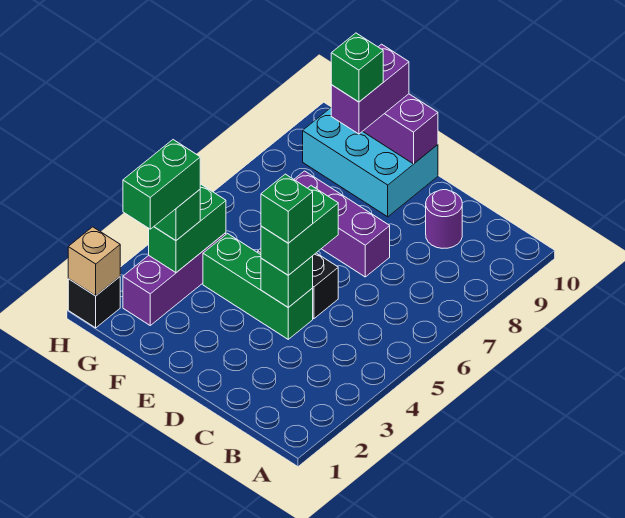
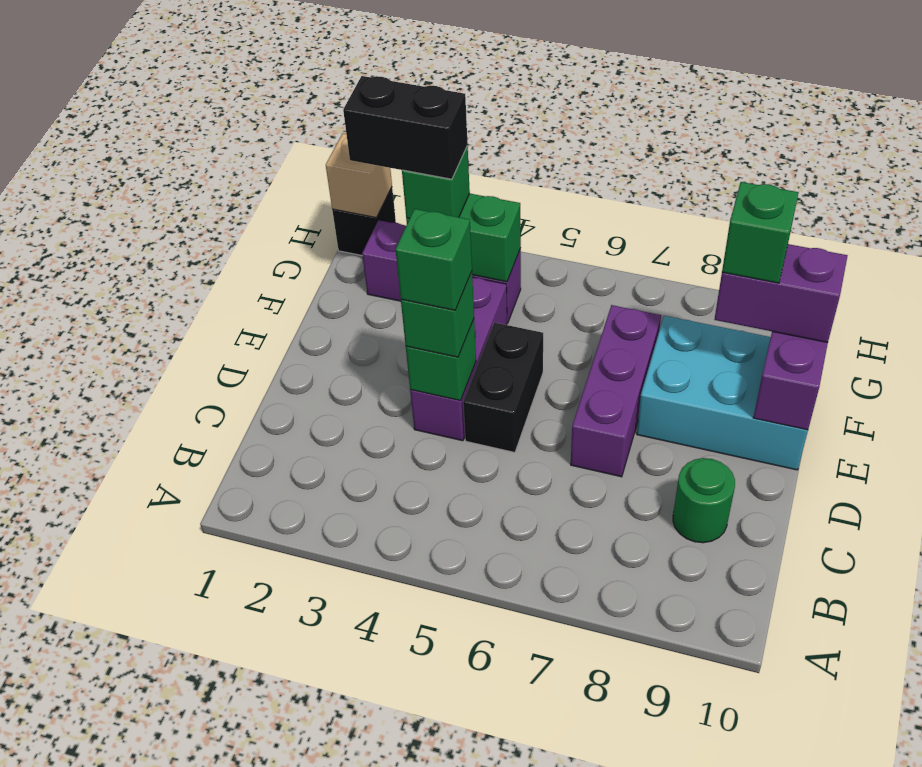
purple 1x1 round brick [426,190,462,248] -> green 1x1 round brick [673,458,735,543]
green 1x3 brick [203,234,313,339] -> purple 1x3 brick [410,277,507,441]
green 1x2 brick [261,186,338,275] -> green 1x1 brick [401,272,474,357]
cyan 2x3 brick [303,108,438,217] -> cyan 2x3 brick turned to [637,316,808,470]
green 1x2 brick [123,140,200,229] -> black 1x2 brick [343,76,468,179]

